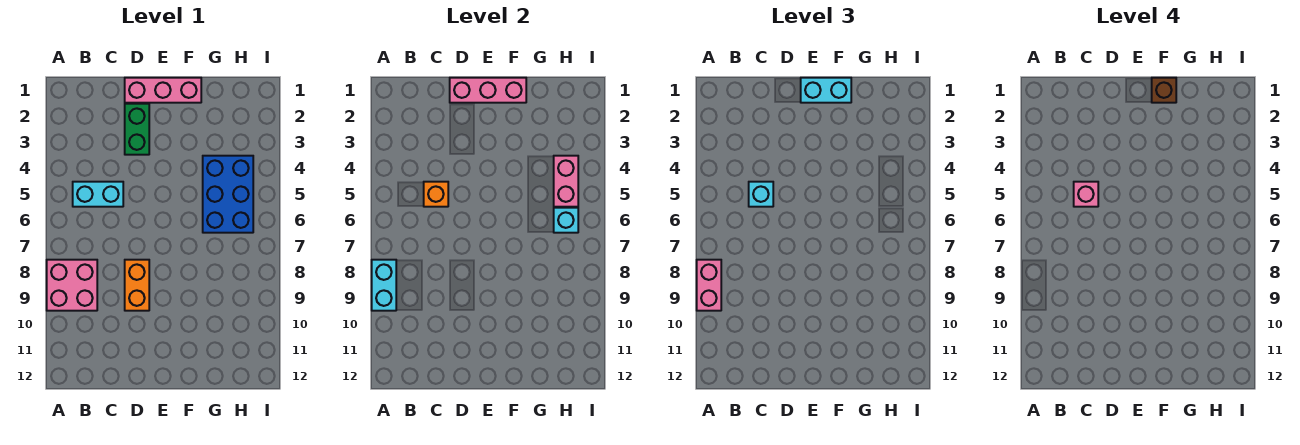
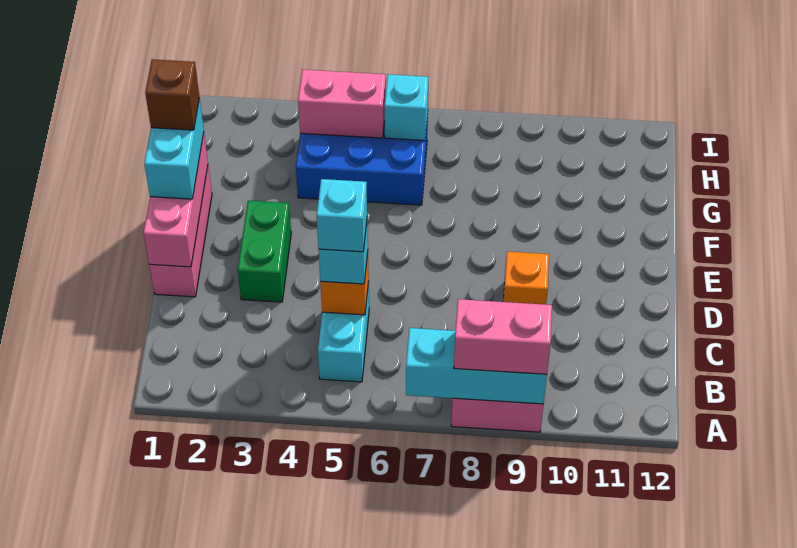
cyan 1x2 brick [372,260,396,311] -> cyan 1x3 brick [406,328,547,404]
pink 1x1 brick [1074,182,1098,207] -> cyan 1x1 brick [317,179,367,252]
green 1x2 brick [125,104,149,155] -> green 1x2 brick turned to [238,201,291,302]
orange 1x2 brick [125,260,149,311] -> orange 1x1 brick [504,252,549,305]

